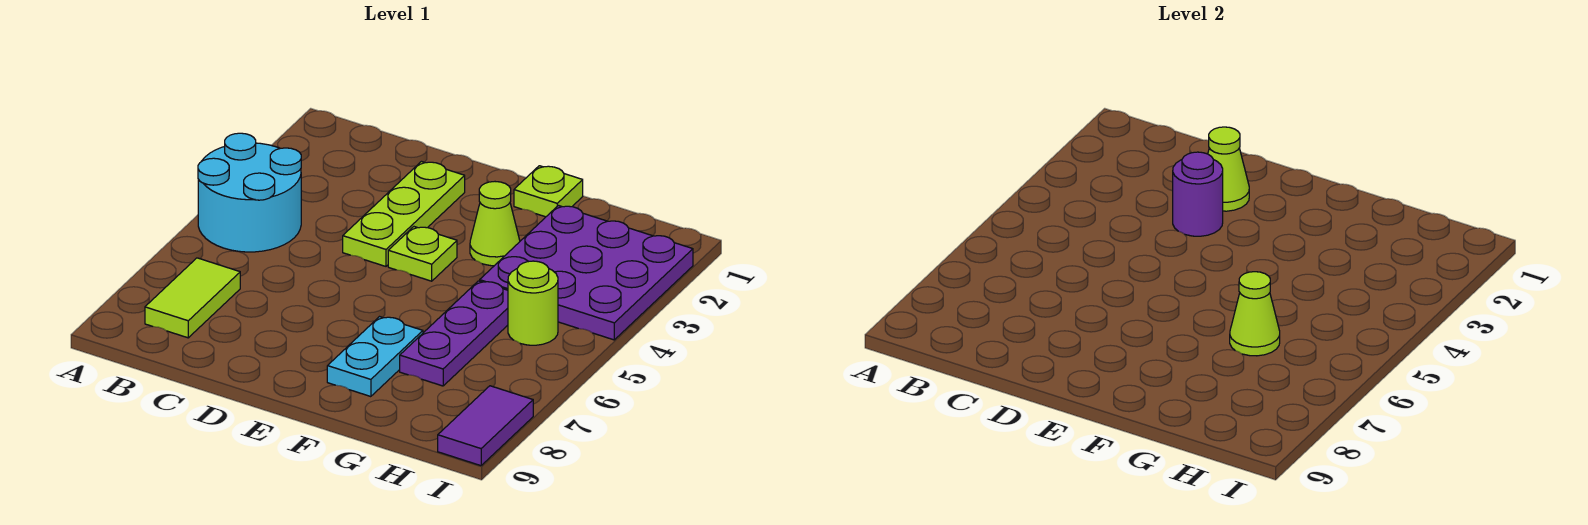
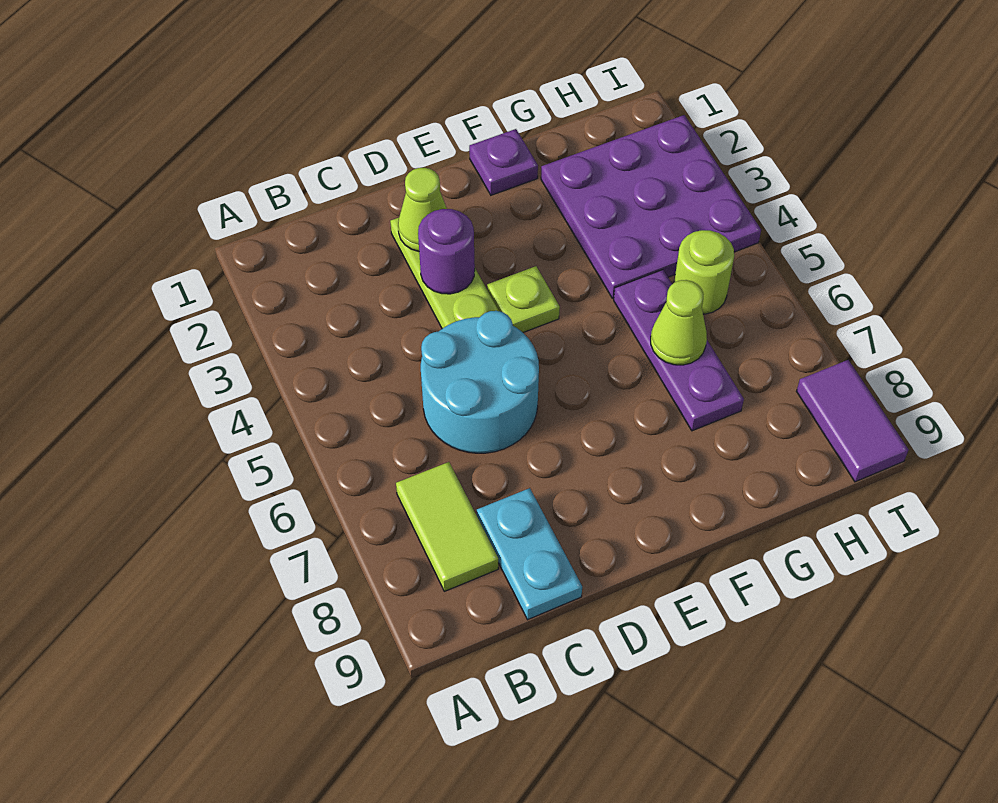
cyan 2x2 round brick [198,133,301,252] -> cyan 2x2 round brick moved to [421,311,539,453]
lime 1x1 plate [514,166,583,217] -> purple 1x1 plate [469,129,538,195]
lime 1x1 cone [470,182,520,266] -> none
cyan 1x2 plate [327,317,423,397] -> cyan 1x2 plate moved to [477,488,582,620]

